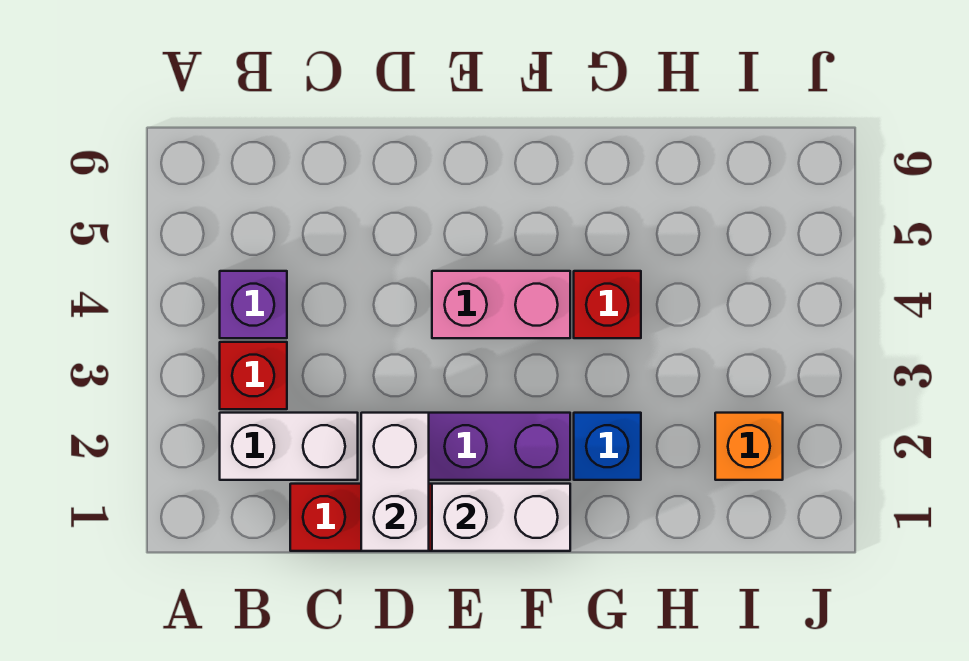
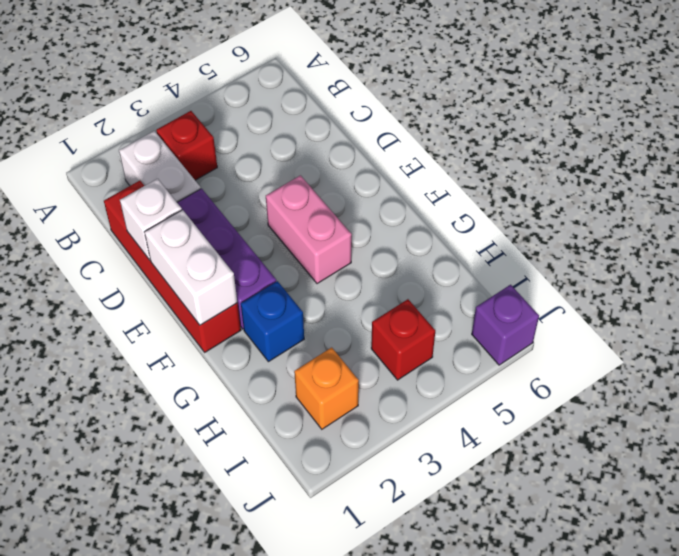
purple 1x1 brick [220,271,287,338] -> purple 1x1 brick moved to [472,285,539,365]
white 1x2 brick [361,413,429,551] -> white 1x1 brick [120,179,182,260]
red 1x1 brick [574,271,641,338] -> red 1x1 brick moved to [371,299,435,380]

